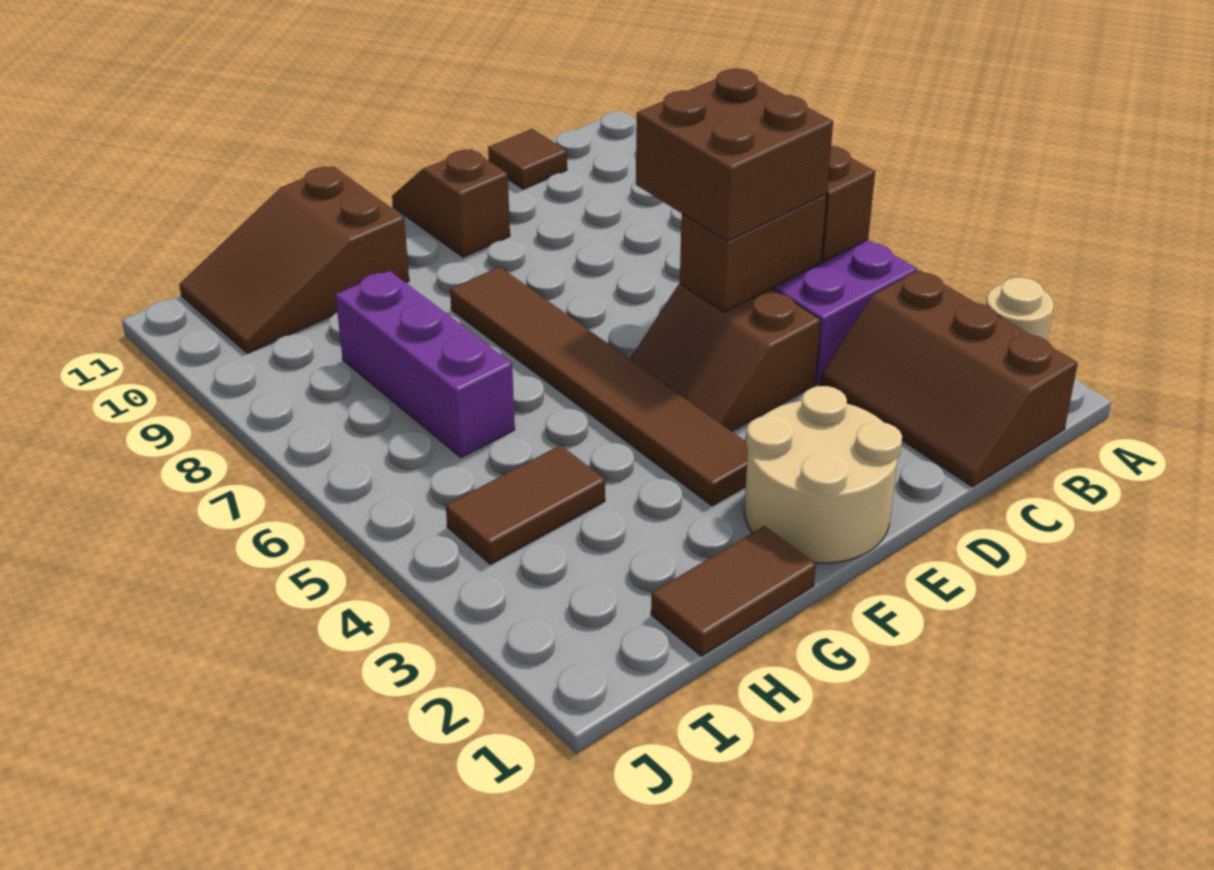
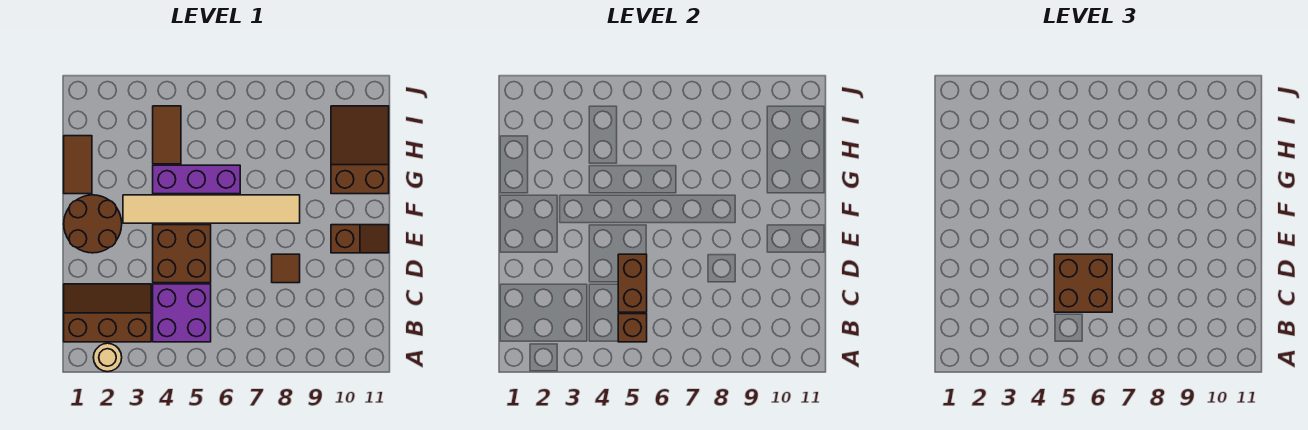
brown 1x1 tile [488,129,567,189] -> brown 1x1 tile moved to [272,254,300,283]
brown 2x2 slope [630,284,821,431] -> brown 2x2 brick [153,225,211,283]
tan 2x2 round brick [744,386,902,563] -> brown 2x2 round brick [64,195,122,253]
brown 1x6 tile [450,267,748,506] -> tan 1x6 tile [123,195,300,223]
purple 1x3 brick [336,271,515,457] -> purple 1x3 brick moved to [153,165,240,194]

